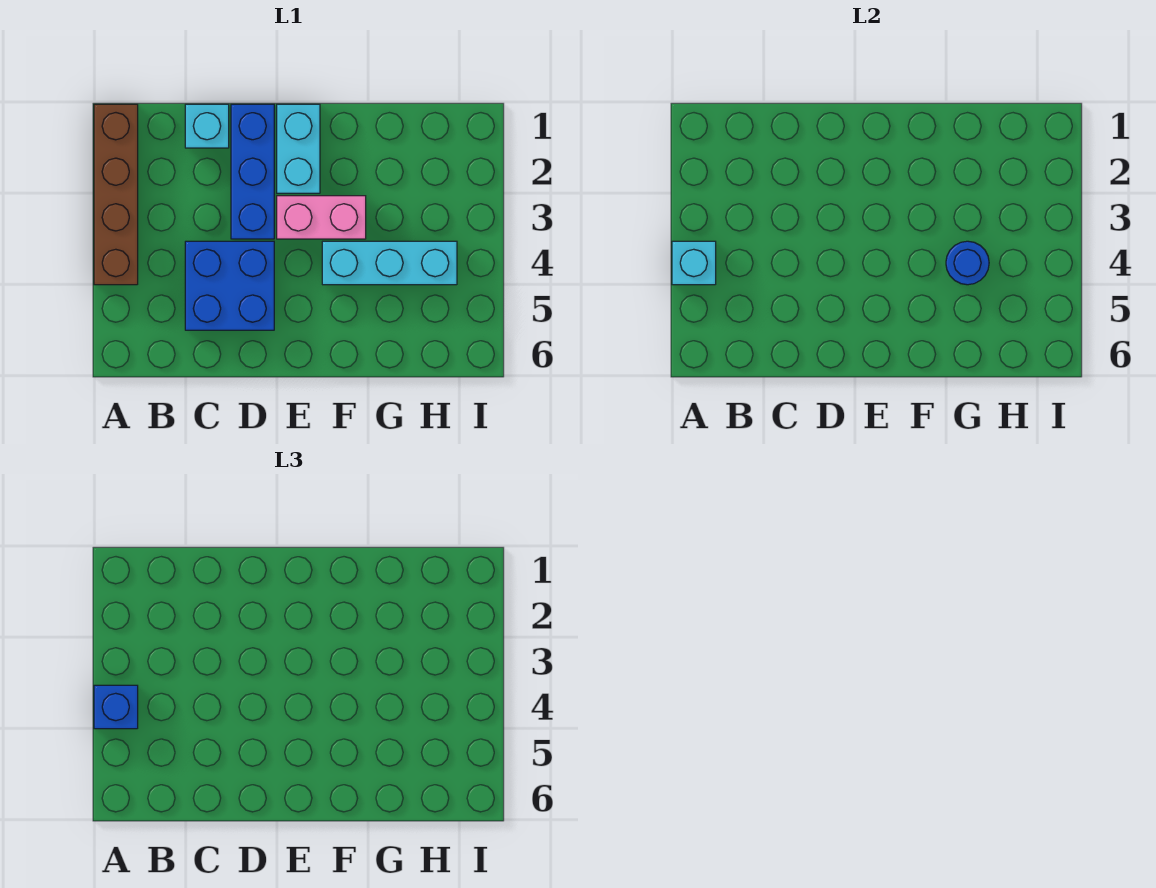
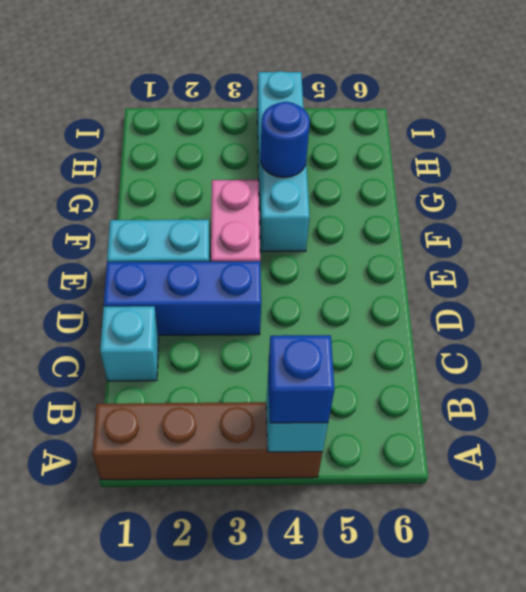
blue 2x2 brick [185,241,274,330] -> none
cyan 1x3 brick [322,241,457,285] -> cyan 1x4 brick [257,71,310,251]

